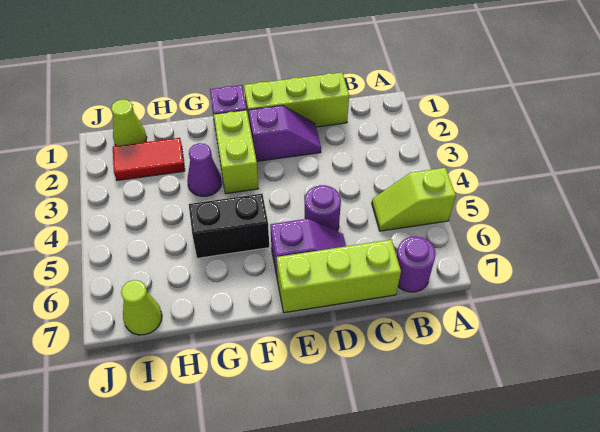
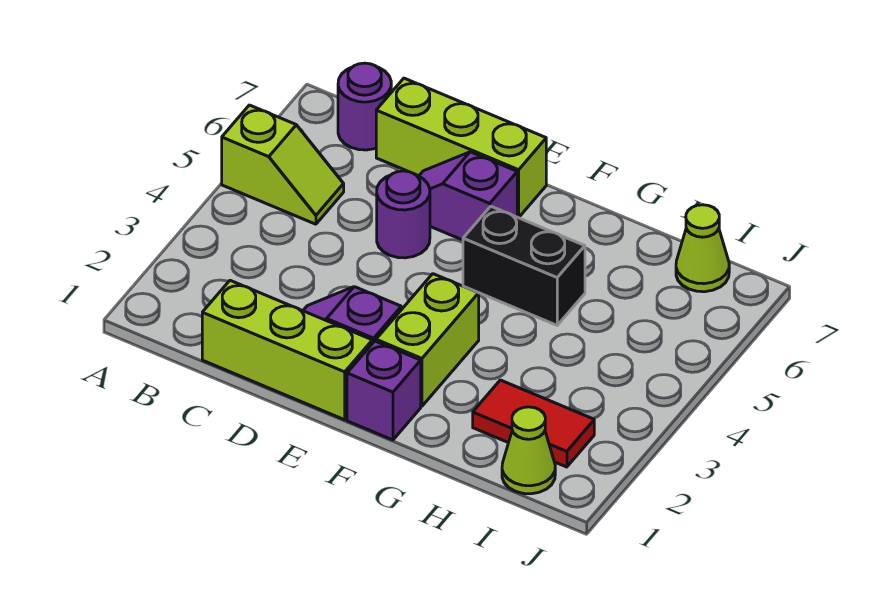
purple 1x1 cone [187,143,221,196] -> none

